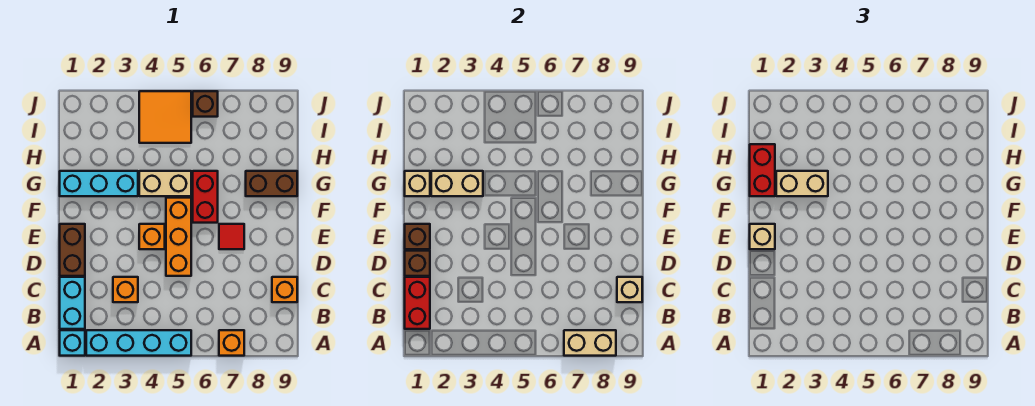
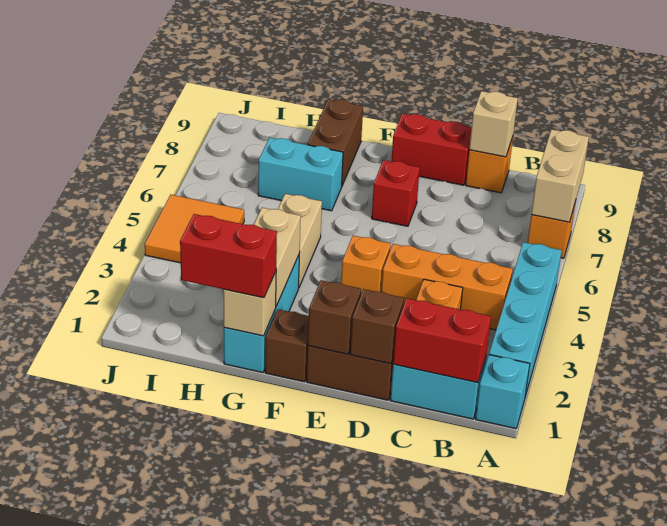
orange 1x3 brick [166,198,191,276] -> orange 1x3 brick moved to [381,244,513,330]
tan 1x1 brick [750,224,775,249] -> none
red 1x1 tile [219,224,244,249] -> red 1x1 brick [372,160,420,226]
red 1x2 brick [193,171,218,223] -> red 1x2 brick moved to [391,113,472,185]
tan 1x2 brick [776,171,828,196] -> none
none -> cyan 1x2 brick [258,138,343,211]
brown 1x1 brick [193,91,218,117] -> brown 1x1 brick moved to [265,309,309,382]

